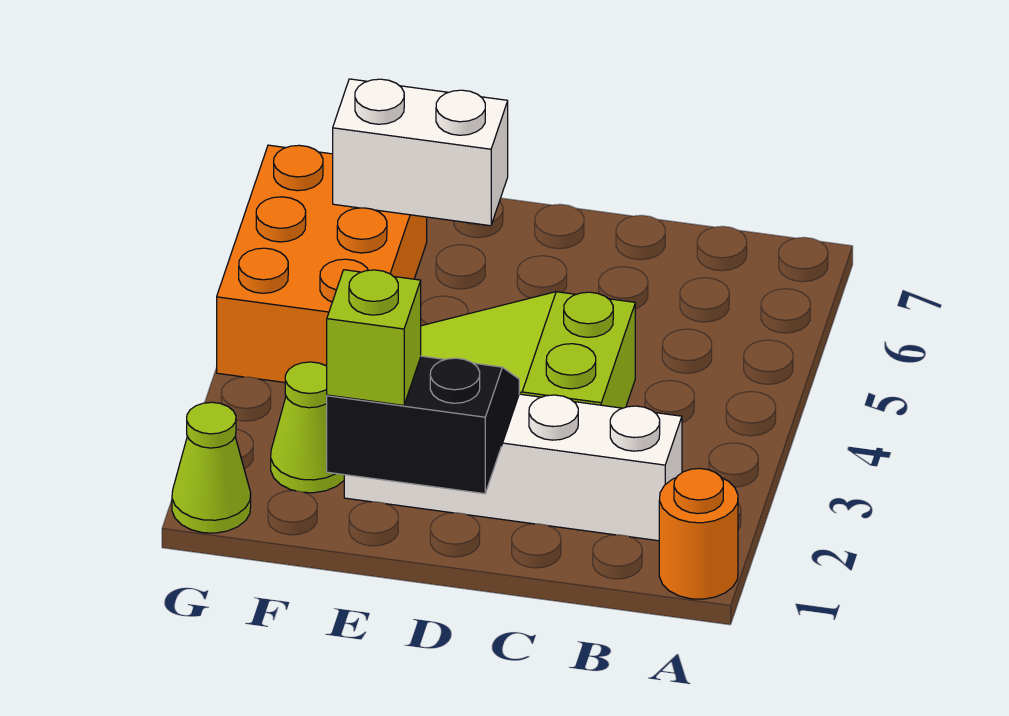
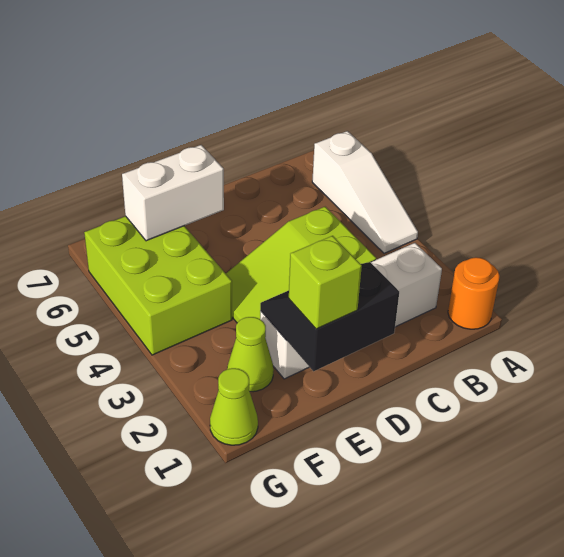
none -> white 1x3 slope [312,131,418,253]
orange 2x3 brick [217,145,427,382] -> lime 2x3 brick [84,216,232,355]

